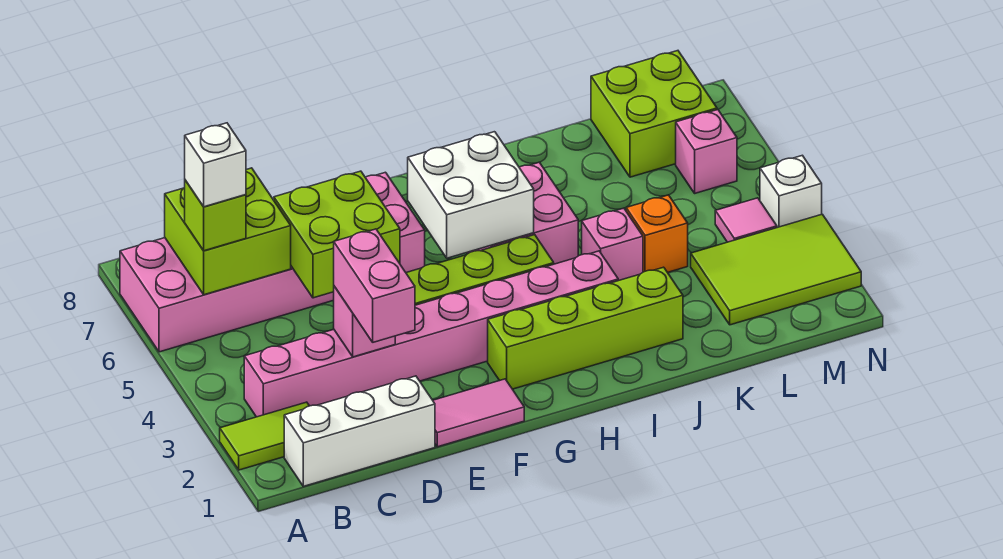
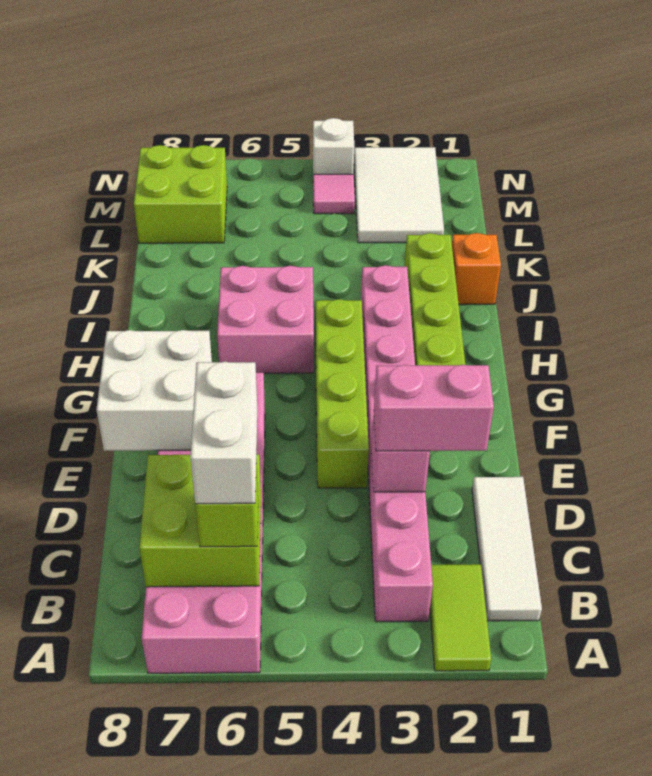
white 1x3 brick [284,376,435,486] -> white 1x3 tile [472,477,542,621]
white 1x1 brick [185,123,246,207] -> white 1x2 brick [190,362,257,504]
lime 2x2 brick [274,171,400,298] -> none
pink 1x2 tile [433,379,524,447] -> none
white 2x2 brick [408,132,534,258] -> white 2x2 brick moved to [96,330,212,451]
pink 1x1 brick [582,208,643,281] -> none
orange 1x1 brick [626,195,688,272] -> orange 1x1 brick moved to [452,233,501,305]
lime 2x3 tile [691,214,861,325] -> white 2x3 tile [354,147,444,243]
pink 1x1 brick [676,110,737,193] -> none

